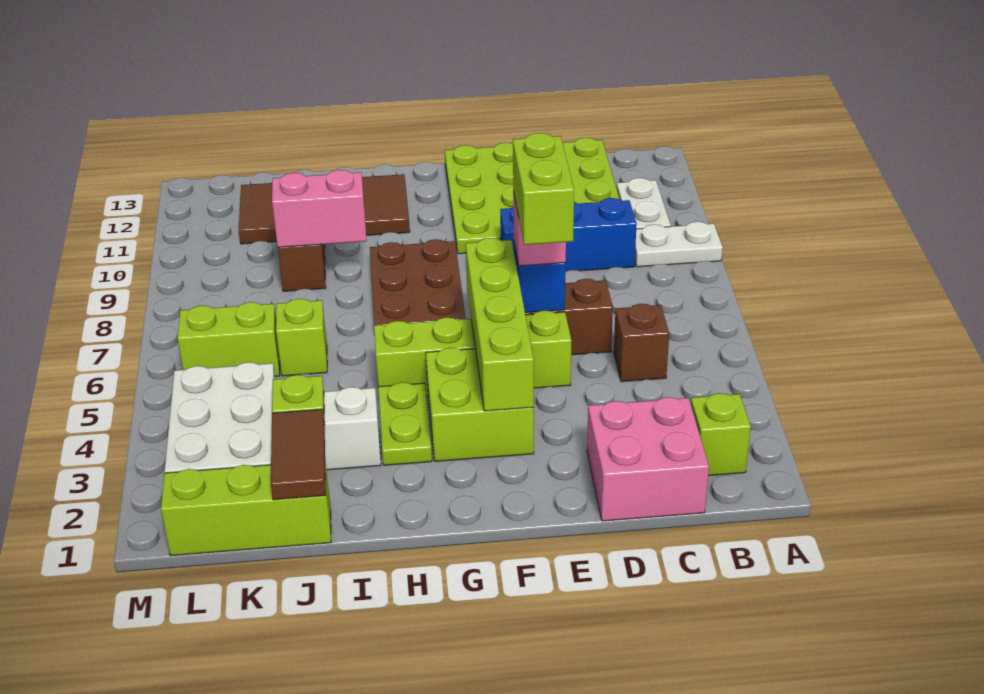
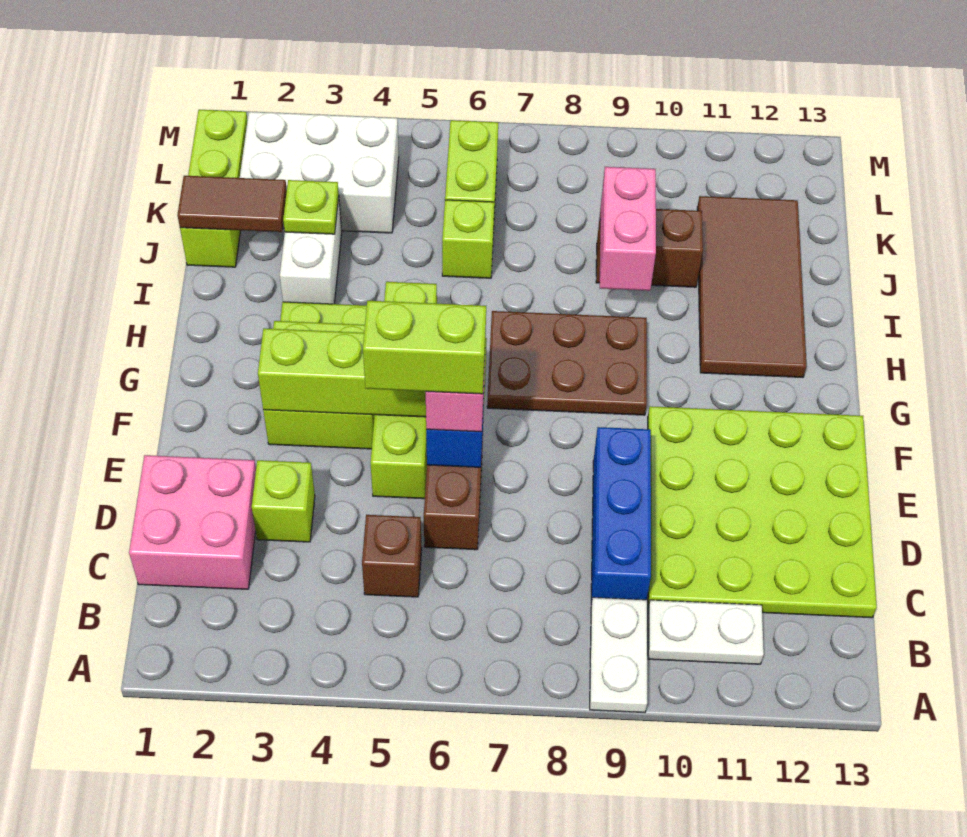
lime 1x1 brick [691,393,751,476] -> lime 1x1 brick moved to [252,460,315,542]

